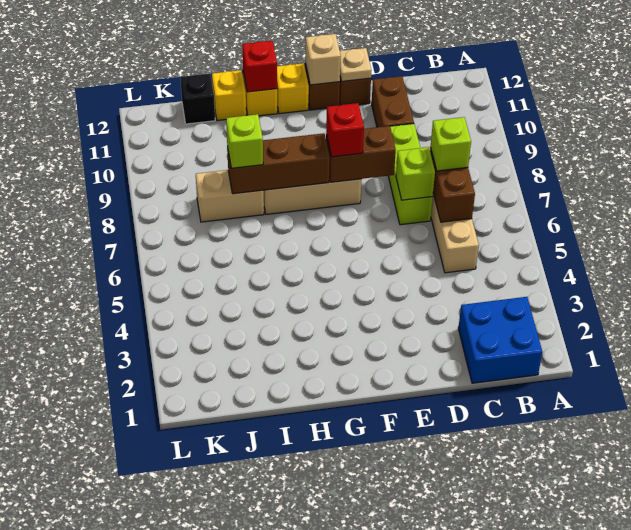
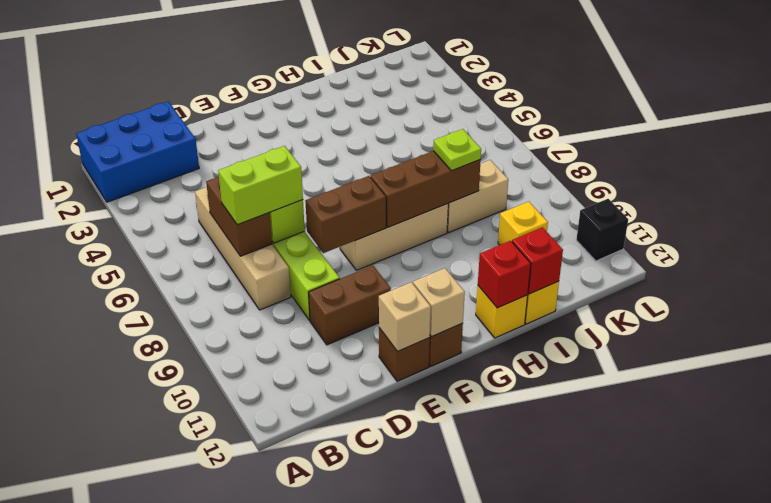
blue 2x2 brick [458,297,542,383] -> blue 2x3 brick [76,101,199,202]
lime 1x1 brick [431,117,471,171] -> lime 1x2 brick [218,146,303,225]
brown 1x2 brick [372,76,414,127] -> brown 1x2 brick turned to [309,266,391,345]
tan 1x1 plate [340,48,372,81] -> tan 1x1 brick [379,282,431,351]
red 1x1 brick [326,103,364,157] -> red 1x1 brick moved to [512,227,563,294]
yellow 1x1 brick [277,63,309,114] -> yellow 1x1 brick moved to [498,202,548,245]
lime 1x1 brick [226,114,263,168] -> lime 1x1 plate [433,129,481,171]
black 1x1 brick [180,74,215,124] -> black 1x1 brick moved to [576,199,628,261]

